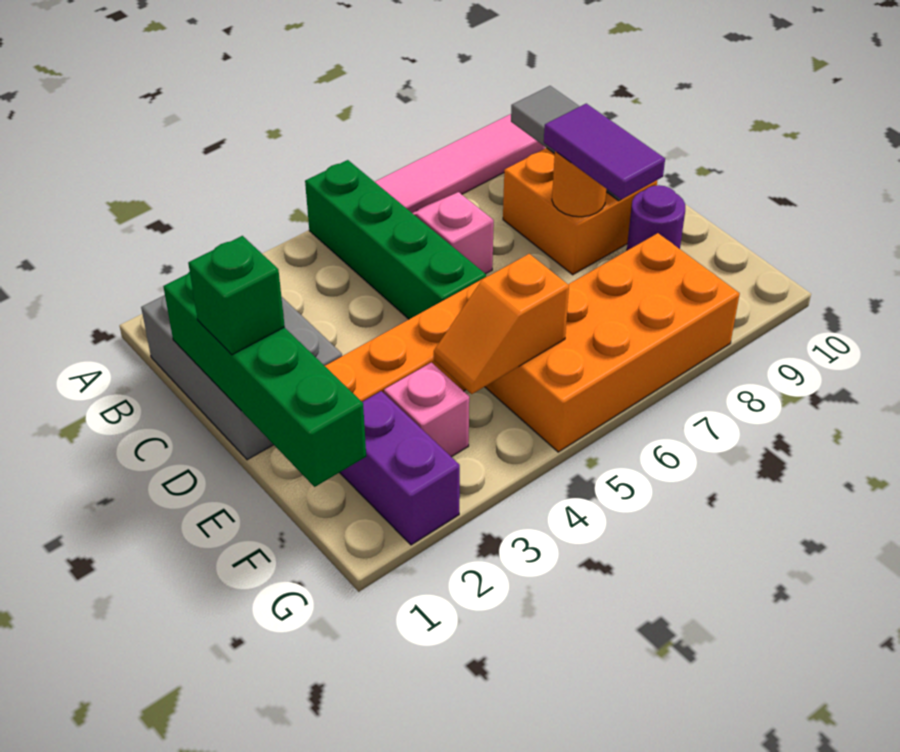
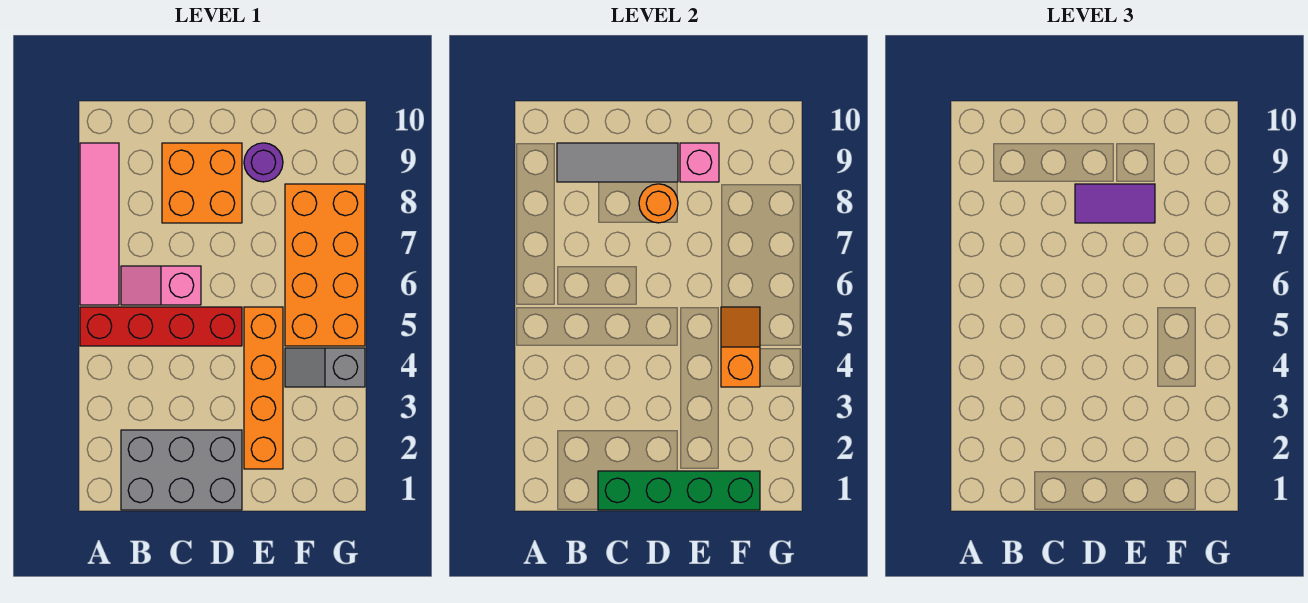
green 1x4 brick [305,160,486,319] -> red 1x4 brick [80,307,242,346]
green 1x1 brick [188,236,285,355] -> none
purple 1x2 brick [340,391,460,545] -> none
pink 1x1 brick [384,362,469,457] -> pink 1x1 brick moved to [680,143,719,182]
none -> grey 1x2 slope [285,348,365,387]
orange 1x2 slope [434,254,569,394] -> orange 1x2 slope turned to [721,307,760,387]

